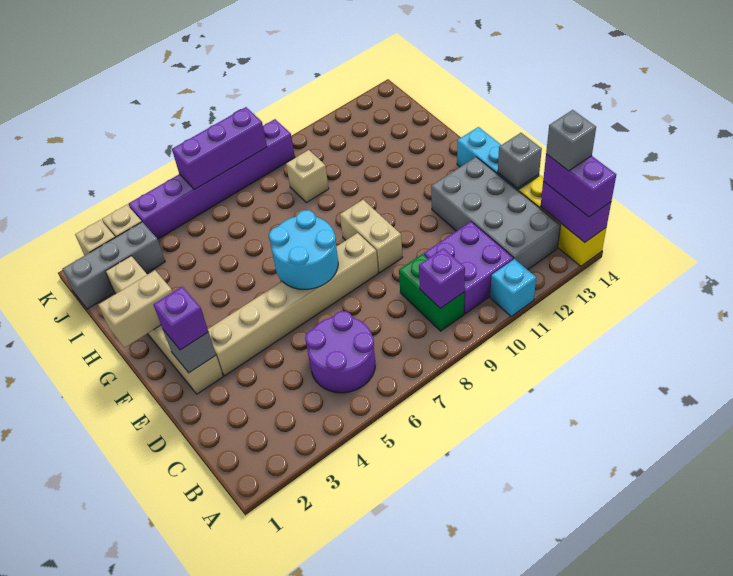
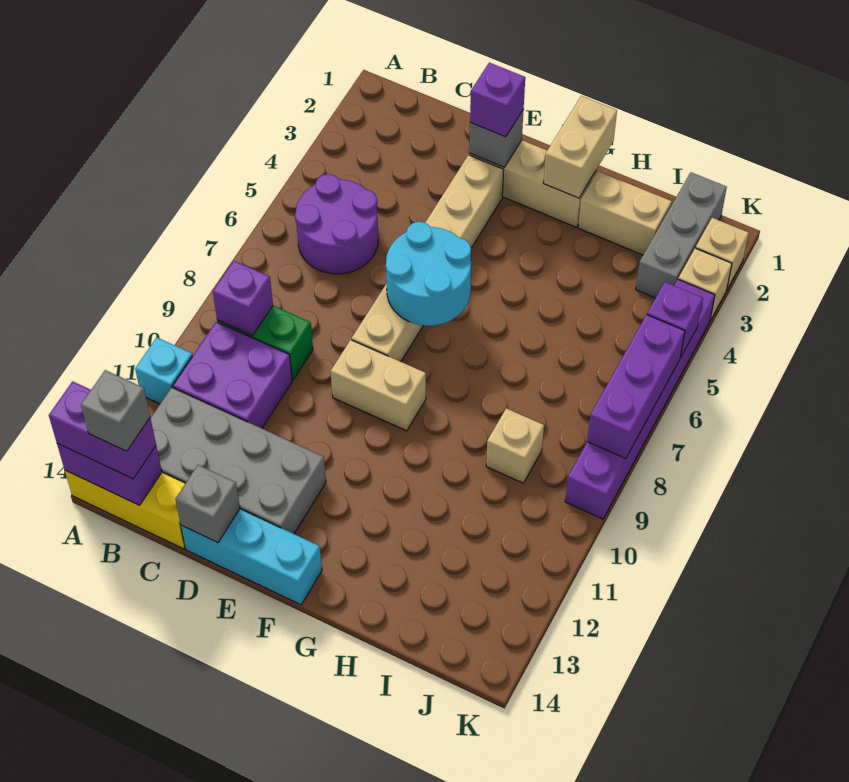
none -> purple 1x1 brick [647,282,703,357]

